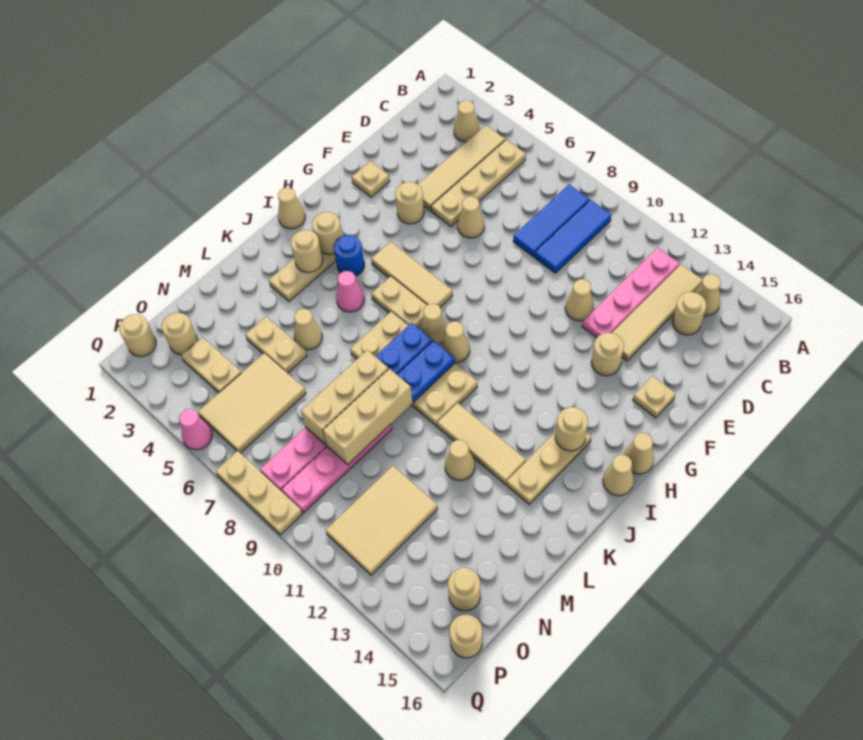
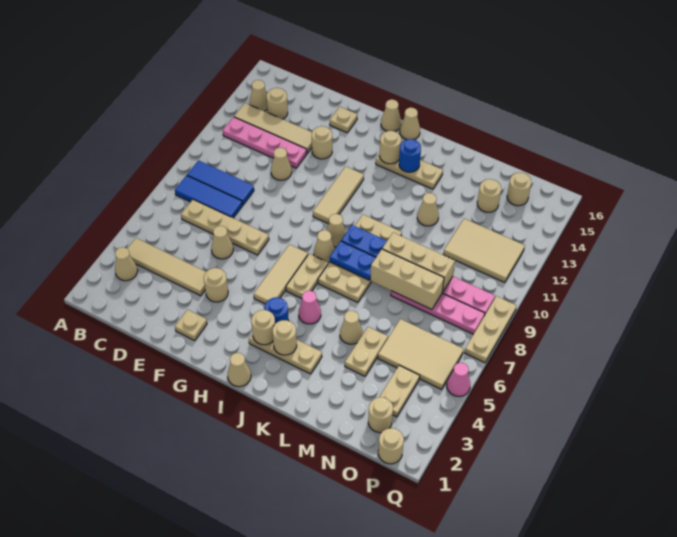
tan 1x4 plate [431,140,526,227] -> tan 1x4 plate moved to [181,200,269,255]
none -> blue 1x1 round brick [399,139,421,172]
tan 1x3 tile [437,403,526,484] -> tan 1x3 tile moved to [313,166,364,224]
tan 1x1 round brick [449,615,482,658] -> tan 1x1 round brick moved to [477,179,501,212]

